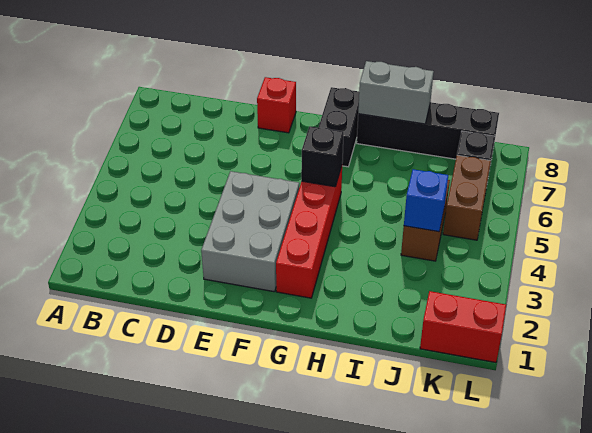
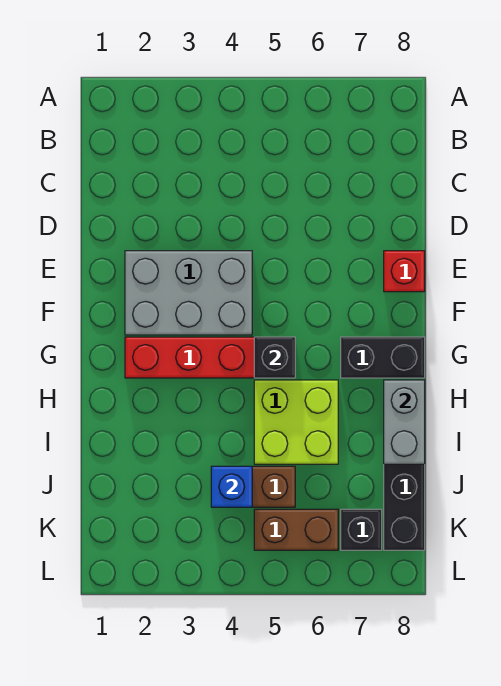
none -> lime 2x2 brick [254,380,338,464]
red 1x2 brick [420,291,506,363] -> none

